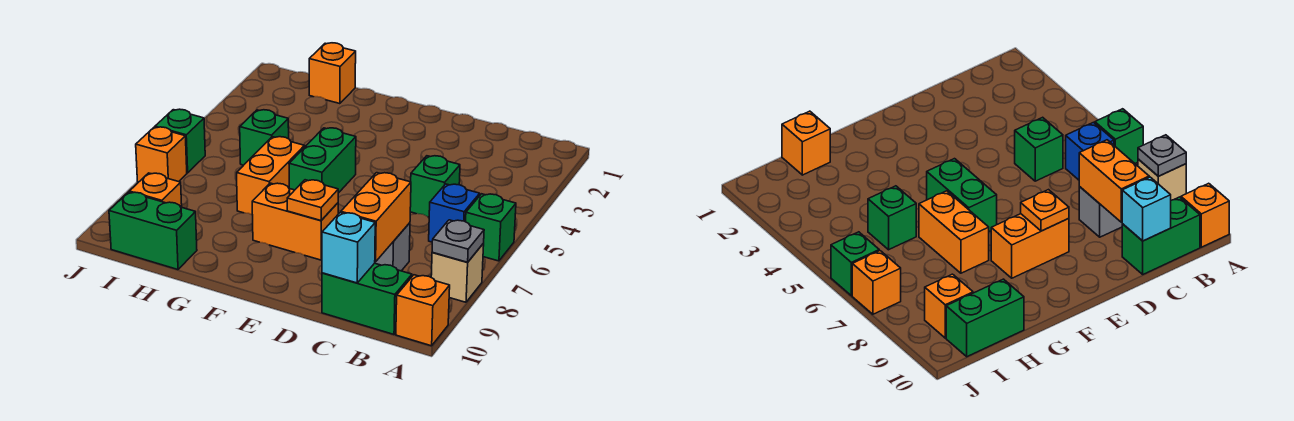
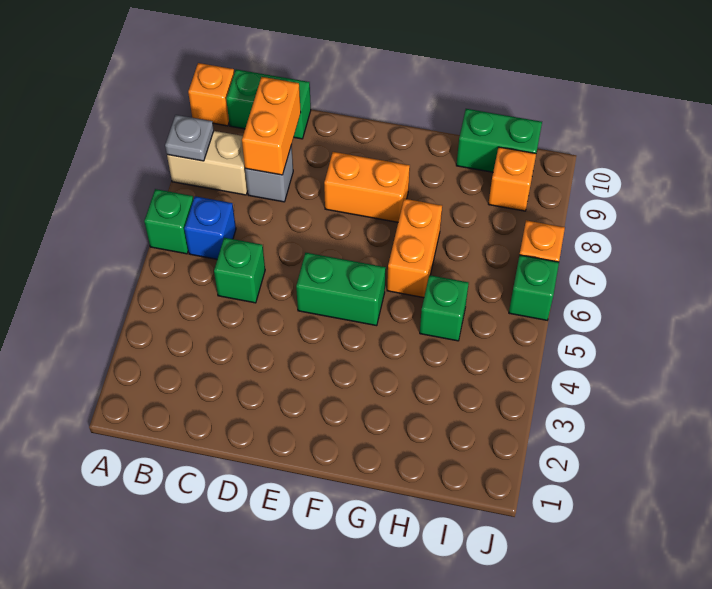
tan 1x1 brick [431,243,484,302] -> tan 1x2 brick [167,131,248,195]
cyan 1x1 brick [322,213,375,283] -> none
orange 1x1 plate [287,180,338,220] -> none
green 1x2 brick [289,128,356,193] -> green 1x2 brick turned to [296,253,386,326]
orange 1x1 brick [309,43,356,104] -> none

